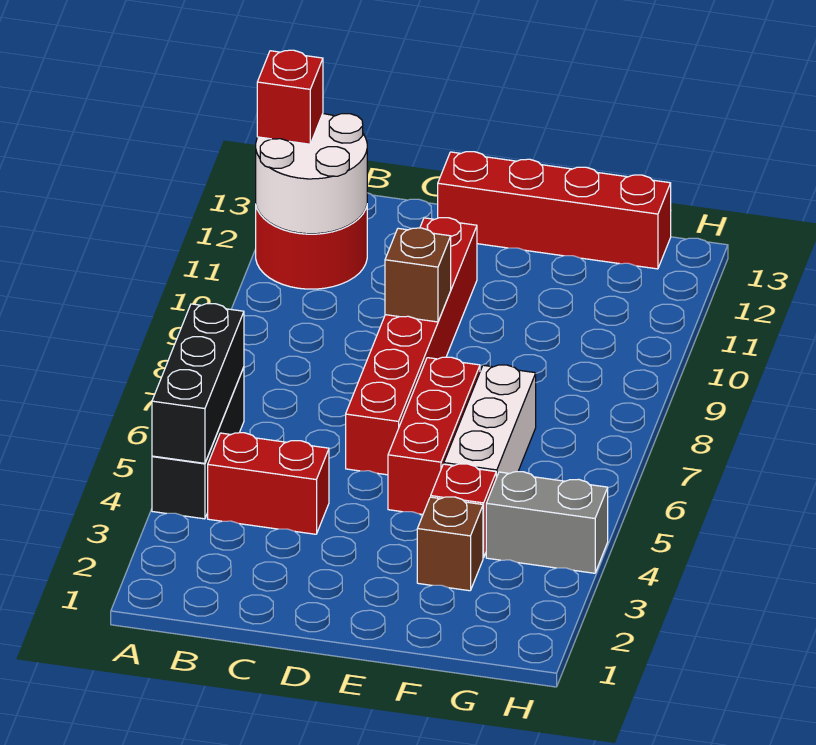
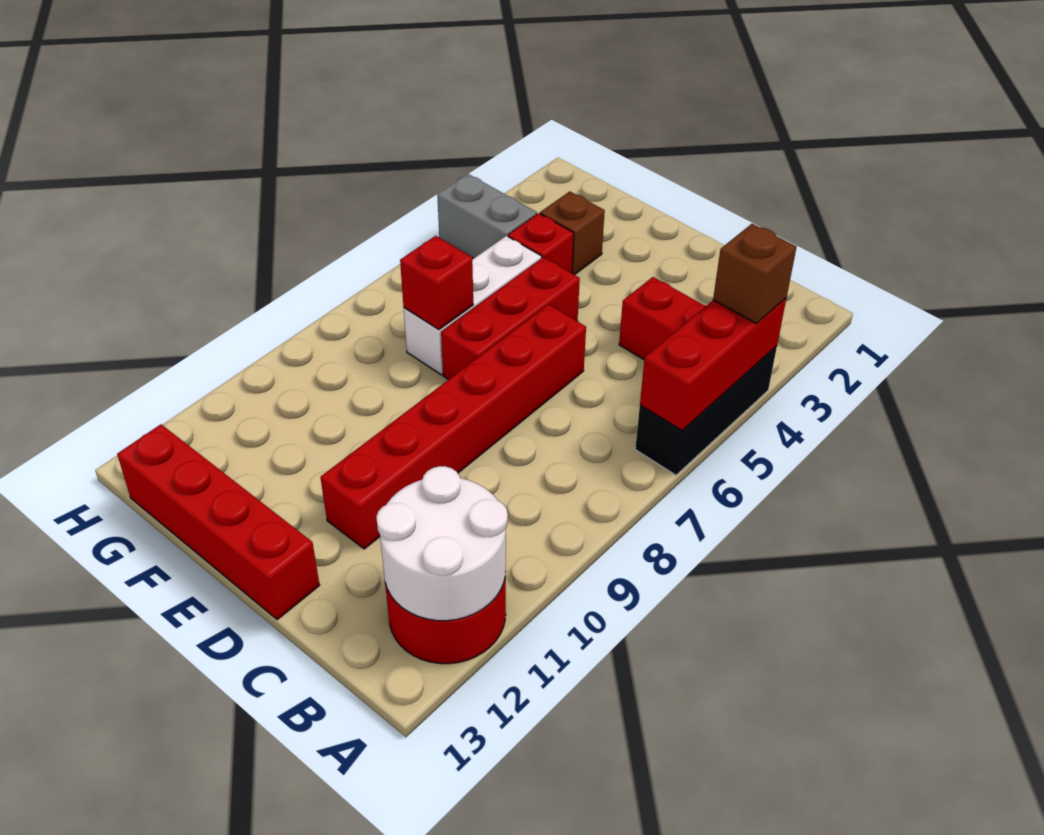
black 1x3 brick [152,304,244,463] -> red 1x3 brick [640,298,786,431]
red 1x1 brick [257,50,323,144] -> red 1x1 brick moved to [400,236,473,330]
brown 1x1 brick [385,228,451,322] -> brown 1x1 brick moved to [713,224,797,323]

